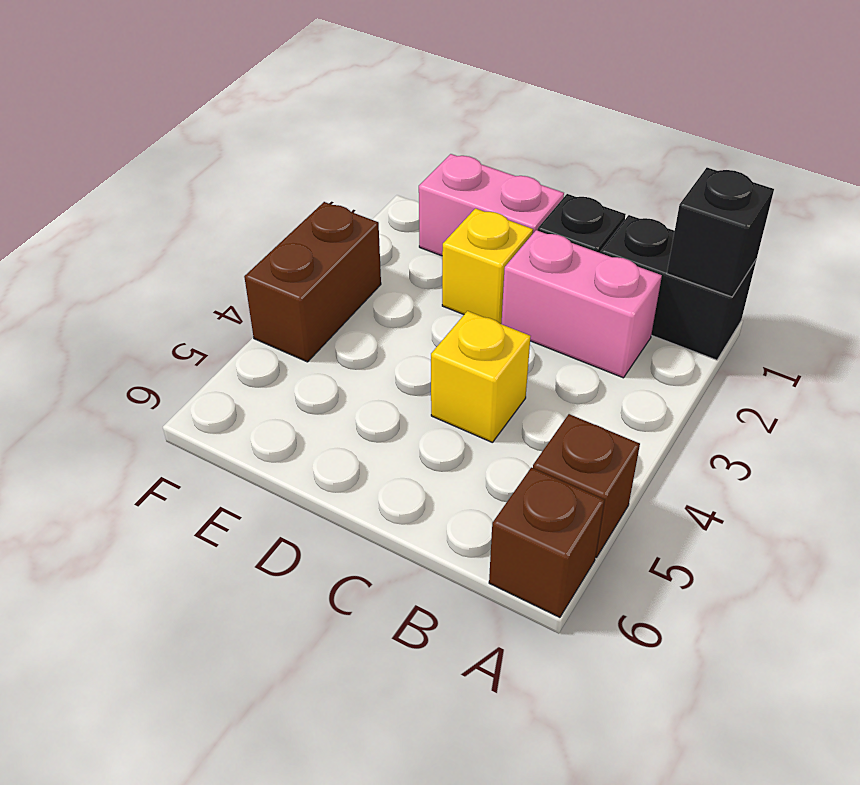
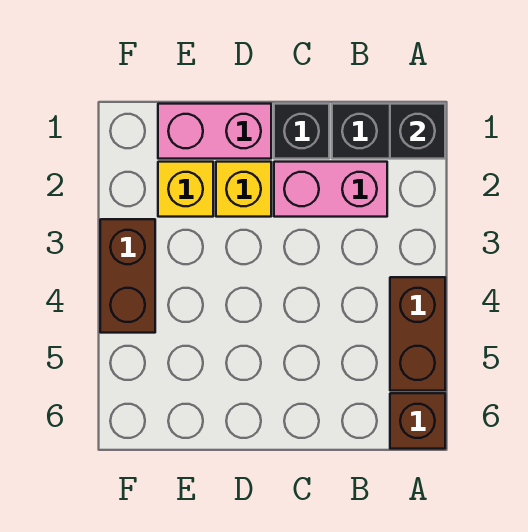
brown 1x1 brick [533,414,640,558] -> brown 1x2 brick [390,277,445,391]
yellow 1x1 brick [431,311,531,443] -> yellow 1x1 brick moved to [158,162,213,217]

